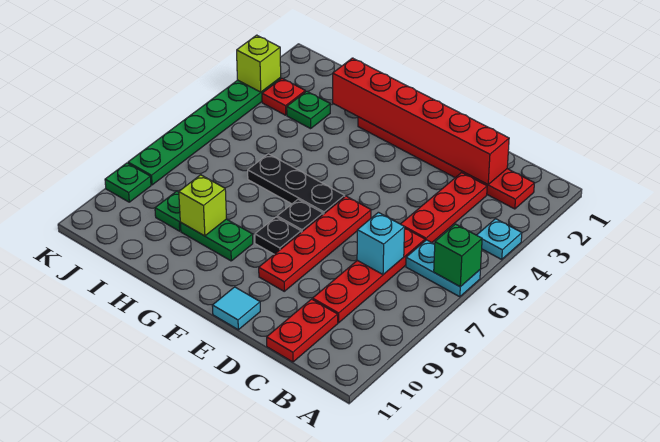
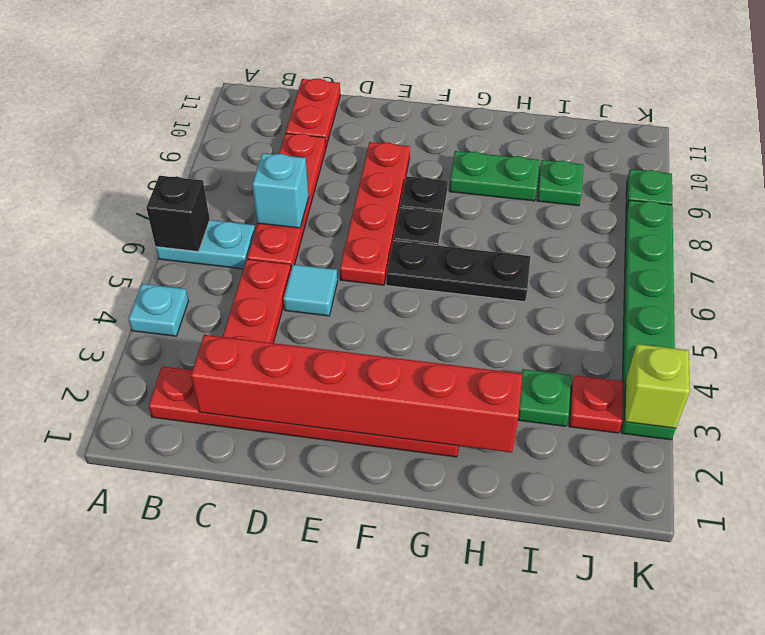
green 1x1 brick [434,224,482,287] -> black 1x1 brick [146,176,210,252]
cyan 1x1 tile [212,287,260,330] -> cyan 1x1 tile moved to [283,265,338,316]
lime 1x1 brick [179,175,227,236] -> none

